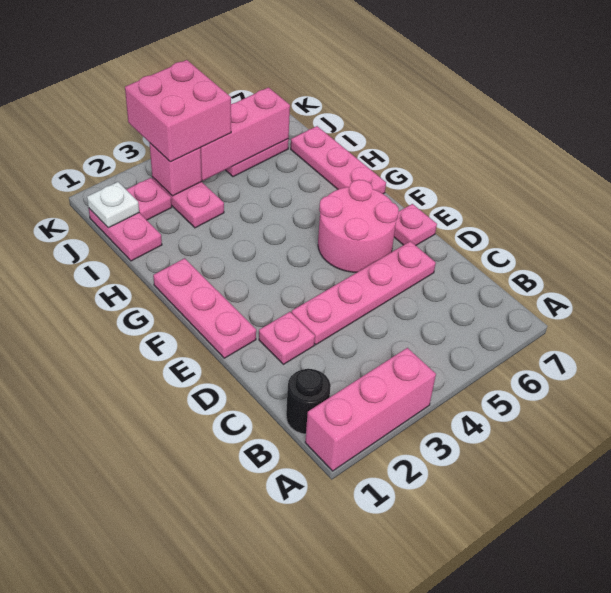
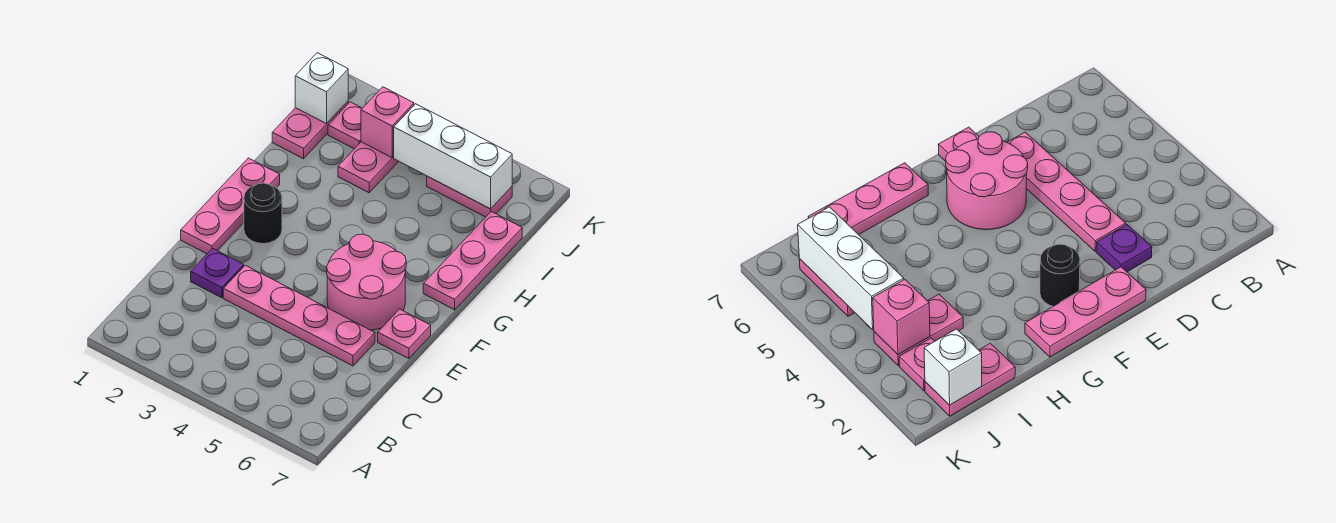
pink 1x3 brick [305,348,436,471] -> none
black 1x1 round brick [286,369,331,434] -> black 1x1 round brick moved to [244,183,282,244]
pink 1x1 plate [259,312,315,364] -> purple 1x1 plate [191,248,244,298]
white 1x1 plate [87,182,139,228] -> white 1x1 brick [295,53,348,124]
pink 2x2 brick [125,60,231,162] -> none
pink 1x3 brick [200,87,290,181] -> white 1x3 brick [394,104,512,209]

